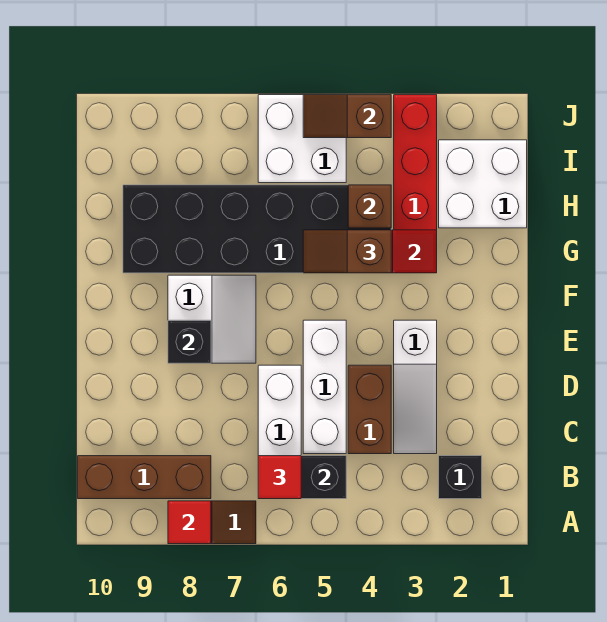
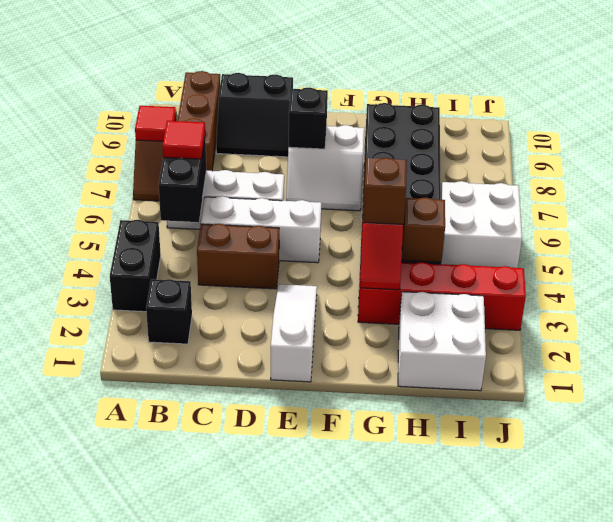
none -> black 1x2 brick [110,220,161,312]
white 1x3 slope [394,320,437,454] -> white 1x3 slope turned to [271,284,317,382]
none -> black 2x2 slope [216,73,293,157]
brown 1x2 slope [303,95,391,138] -> none

